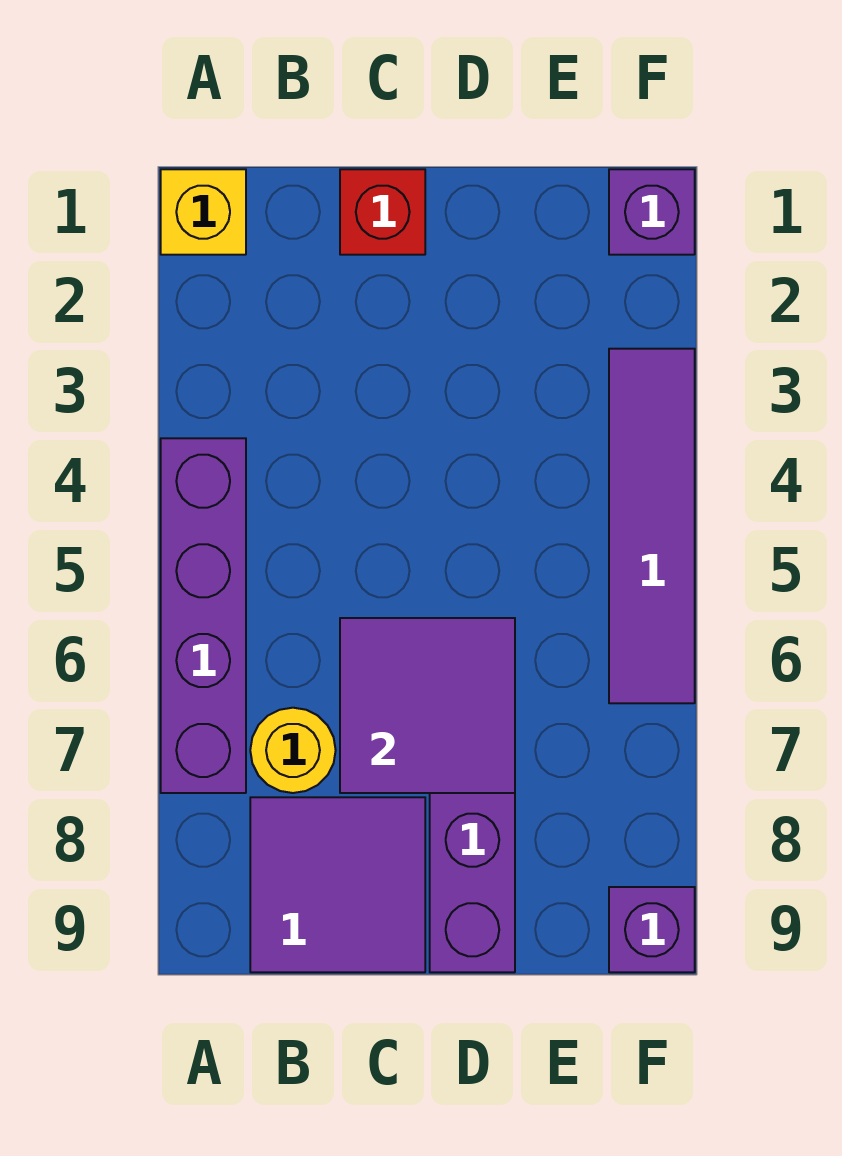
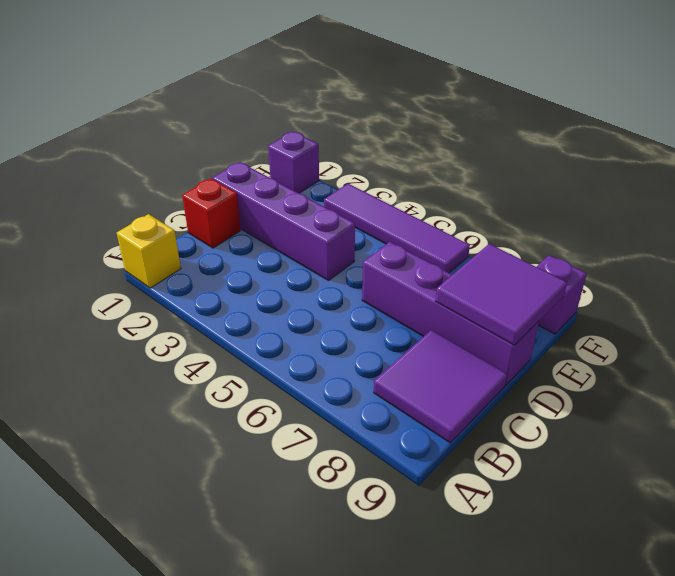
purple 1x4 brick [161,438,246,793] -> purple 1x4 brick moved to [212,162,355,281]
yellow 1x1 round brick [250,708,336,793] -> none
purple 2x2 tile [340,618,515,793] -> purple 2x2 tile moved to [436,244,567,345]

